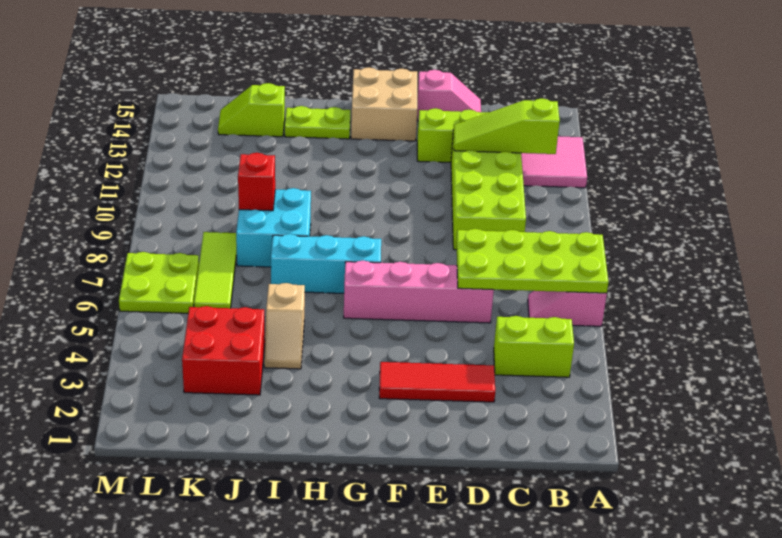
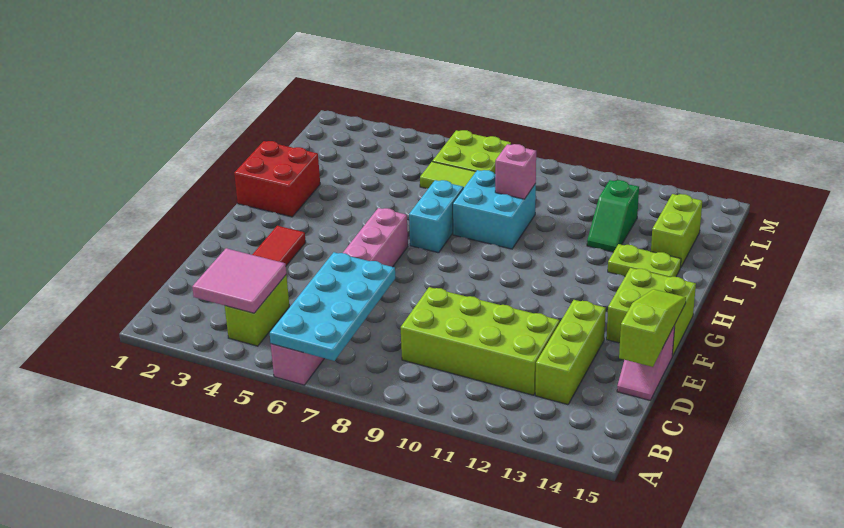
lime 2x4 plate [456,229,608,293] -> cyan 2x4 plate [270,252,395,361]
pink 2x2 tile [521,136,587,188] -> pink 2x2 tile moved to [192,248,286,313]
lime 1x3 slope [453,99,560,154] -> lime 1x3 slope moved to [619,289,686,367]
tan 2x2 brick [351,67,417,141] -> lime 2x2 brick [606,268,696,356]
cyan 1x3 brick [271,234,381,293] -> cyan 1x2 brick [409,180,463,253]
lime 1x2 plate [285,106,350,139] -> lime 1x2 plate turned to [608,244,681,277]
tan 1x2 slope [264,283,305,369] -> none
red 2x2 brick [182,306,265,395] -> red 2x2 brick moved to [234,141,320,217]
red 1x1 brick [238,153,275,211] -> pink 1x1 brick [495,144,536,199]
none -> green 1x2 slope [587,180,639,252]
lime 1x2 slope [218,83,285,137] -> lime 1x2 brick [651,194,702,268]

